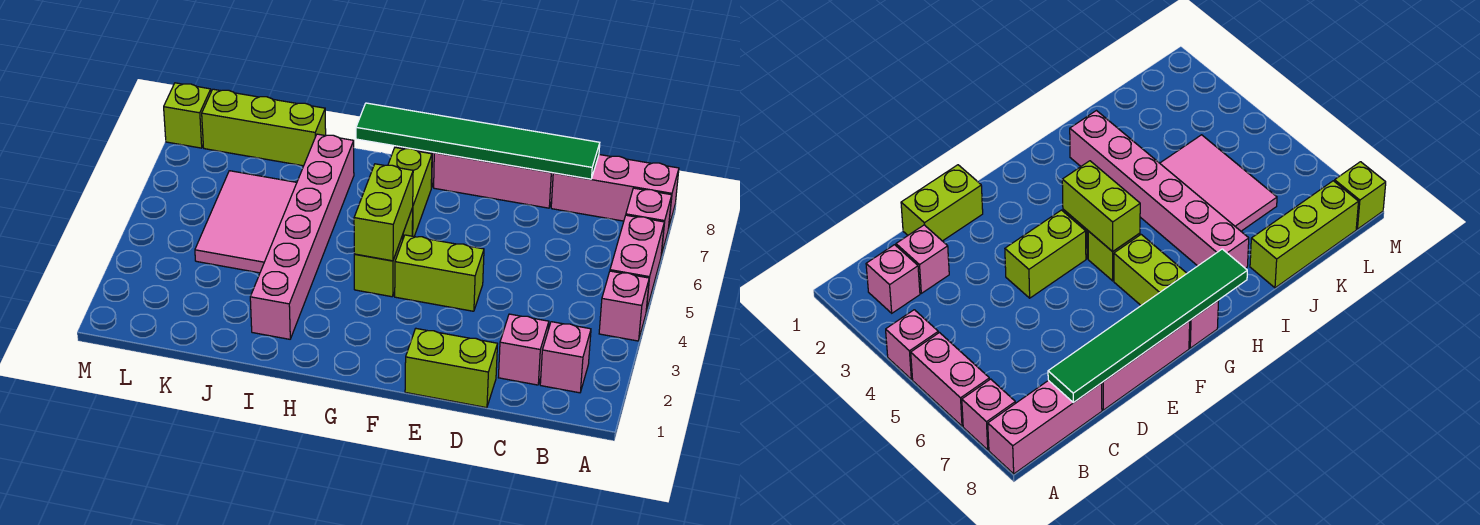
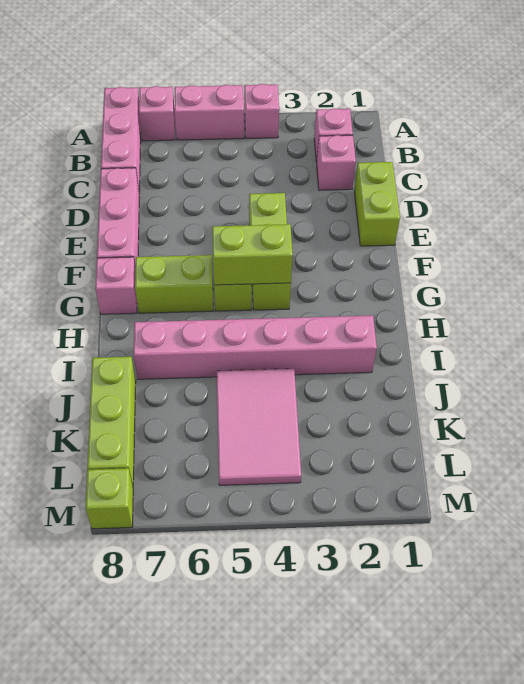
green 1x6 tile [356,103,600,179] -> none
pink 2x3 tile [195,171,297,273] -> pink 2x3 tile turned to [216,369,301,485]

